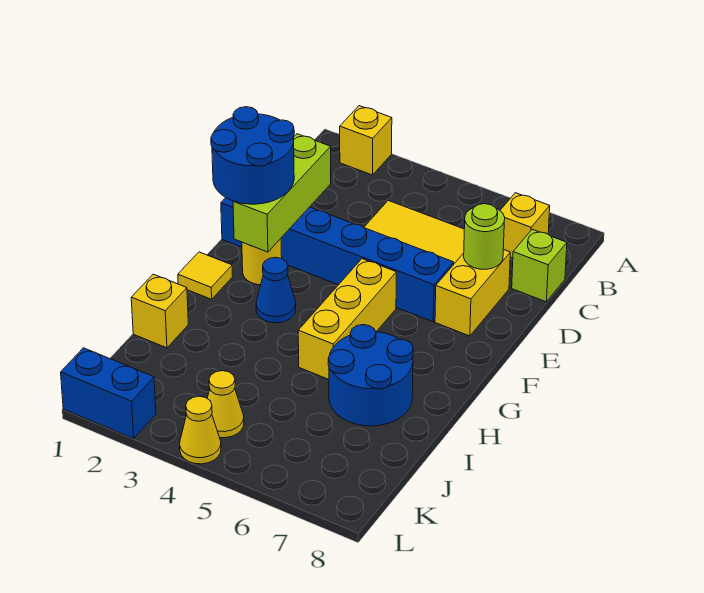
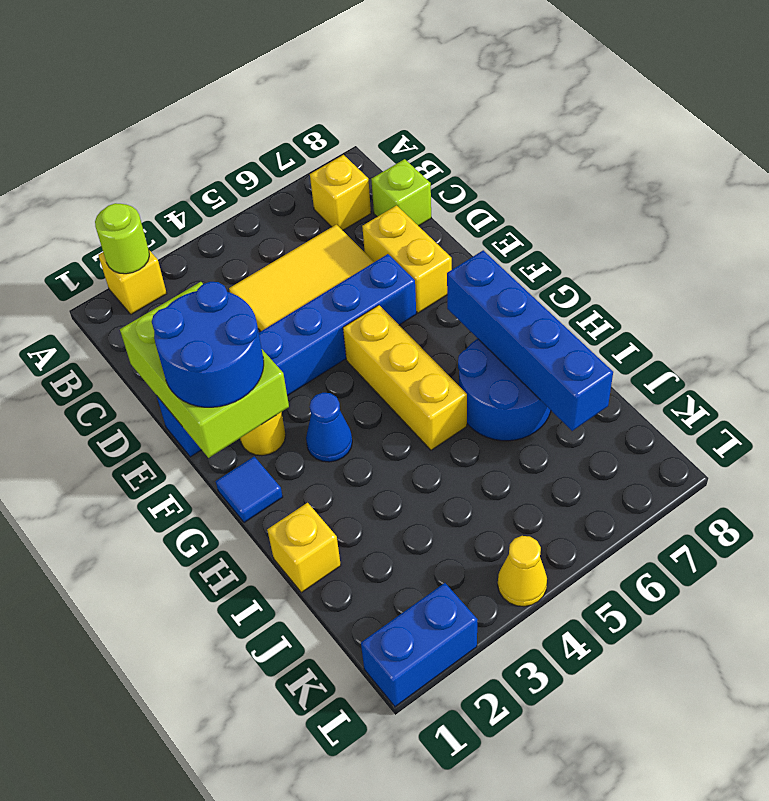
lime 1x3 brick [233,134,331,252] -> lime 2x3 brick [120,282,289,458]
lime 1x1 round brick [464,204,505,269] -> lime 1x1 round brick moved to [95,203,149,274]
yellow 1x1 tile [178,252,233,299] -> blue 1x1 tile [216,457,283,523]
none -> blue 1x4 brick [447,250,613,431]
yellow 1x1 cone [207,371,244,438] -> none

